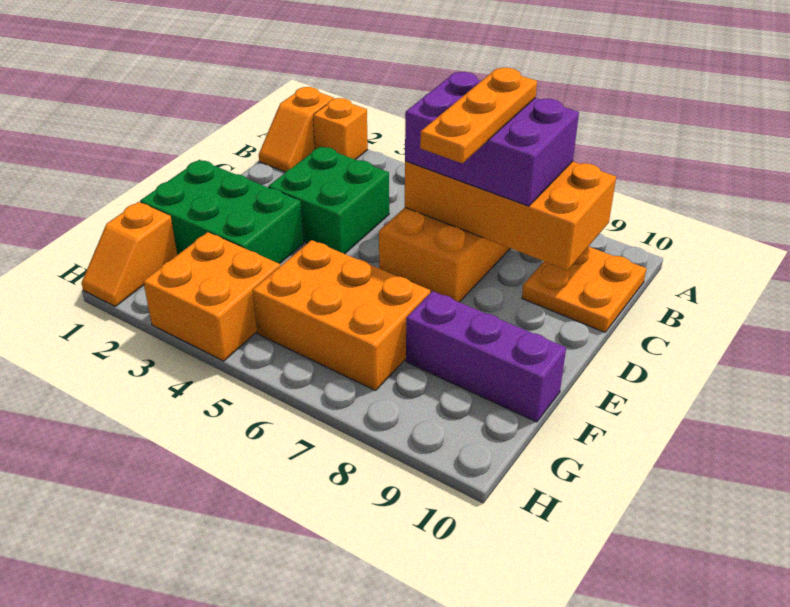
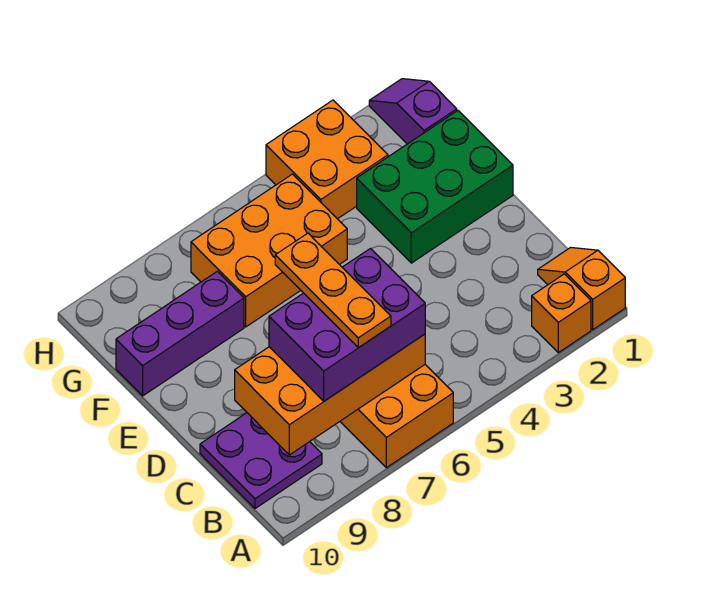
orange 2x2 plate [522,246,646,332] -> purple 2x2 plate [200,413,322,508]
green 2x2 brick [268,147,389,254] -> none
orange 1x2 slope [82,202,177,306] -> purple 1x2 slope [369,79,457,144]

